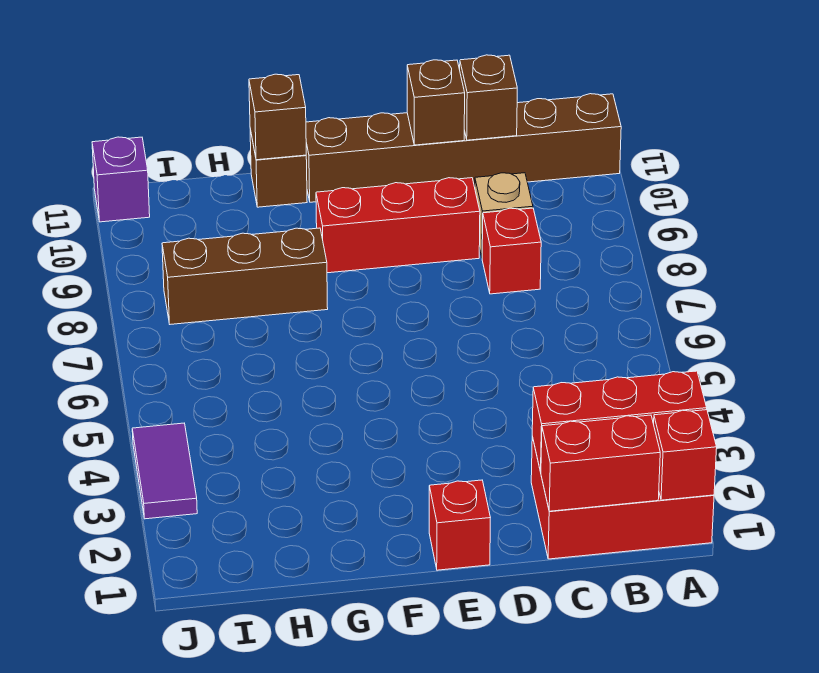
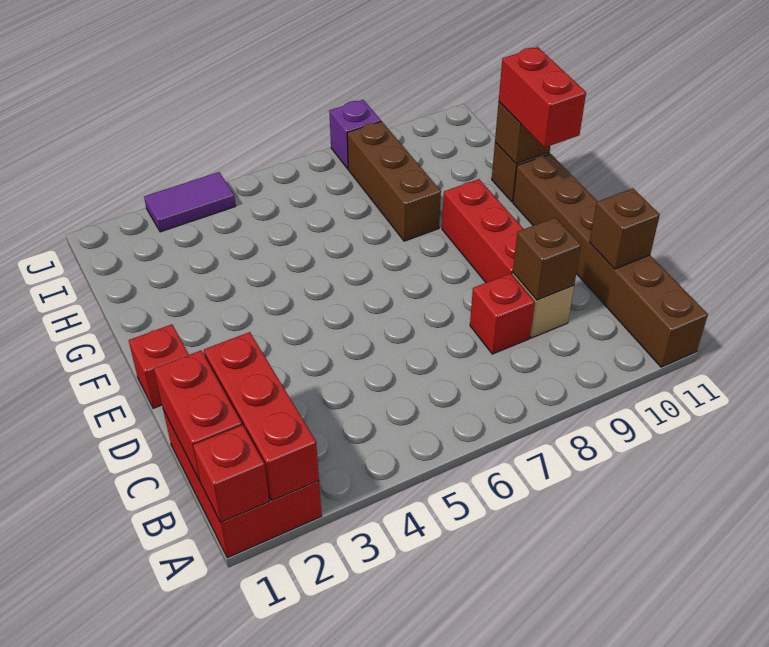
brown 1x1 brick [407,60,465,145] -> brown 1x1 brick moved to [513,217,581,300]
none -> red 1x2 brick [499,47,586,148]
purple 1x1 brick [92,137,150,222] -> purple 1x1 brick moved to [329,100,381,169]

